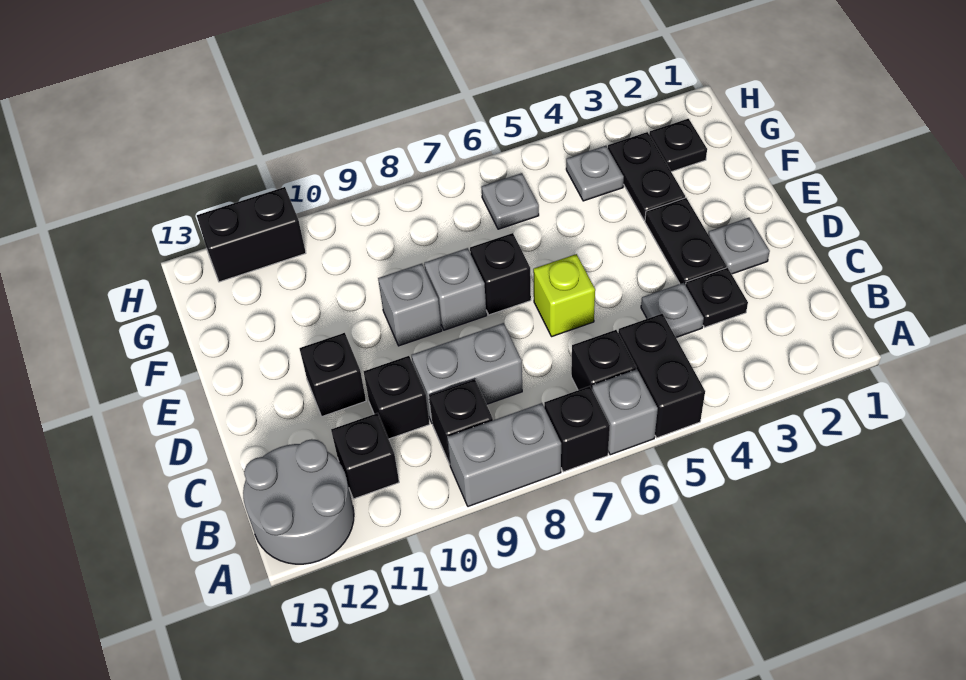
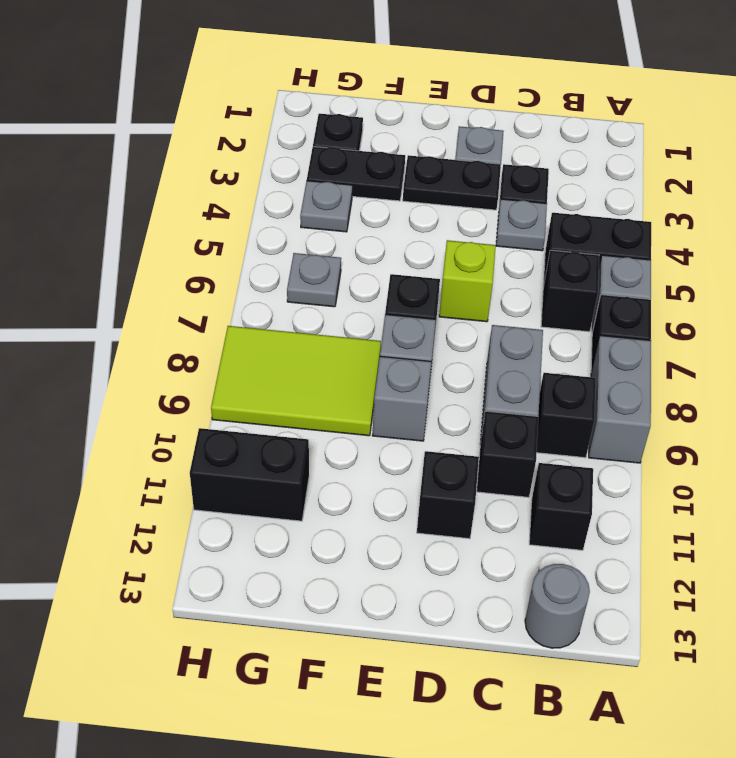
grey 2x2 round brick [243,439,354,564] -> grey 1x1 round brick [525,564,590,648]
none -> lime 2x3 tile [211,326,381,436]
black 1x2 brick [197,187,306,282] -> black 1x2 brick turned to [190,428,309,521]

